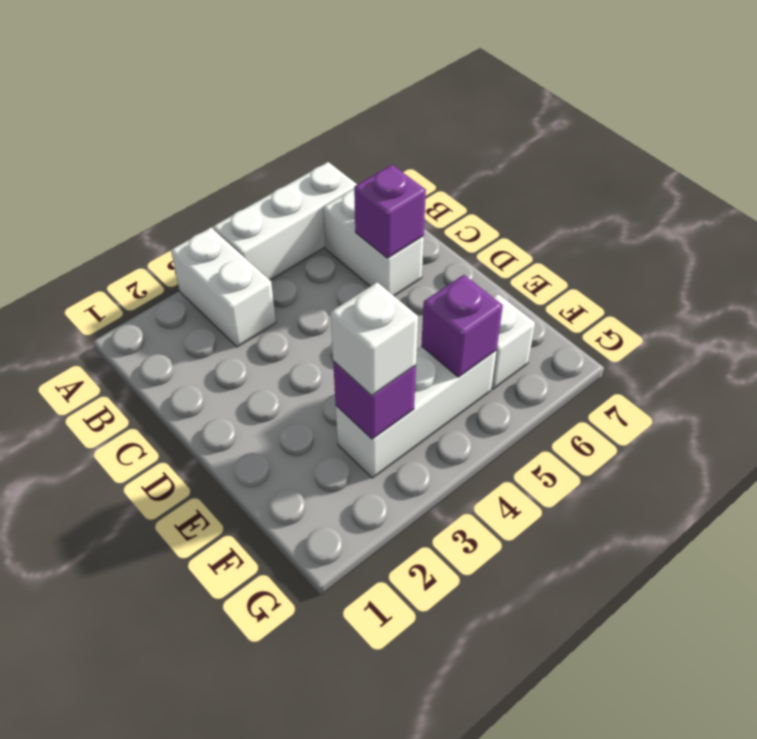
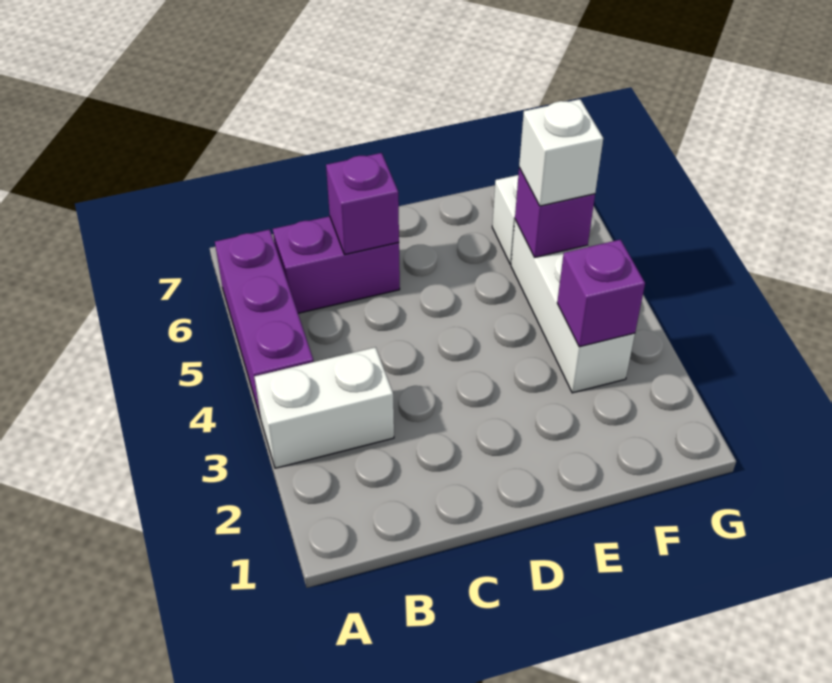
white 1x3 brick [213,162,357,280] -> purple 1x3 brick [215,229,314,418]
white 1x2 brick [323,189,424,296] -> purple 1x2 brick [273,216,400,313]
white 1x1 brick [331,282,418,395] -> white 1x1 brick moved to [519,99,603,206]

